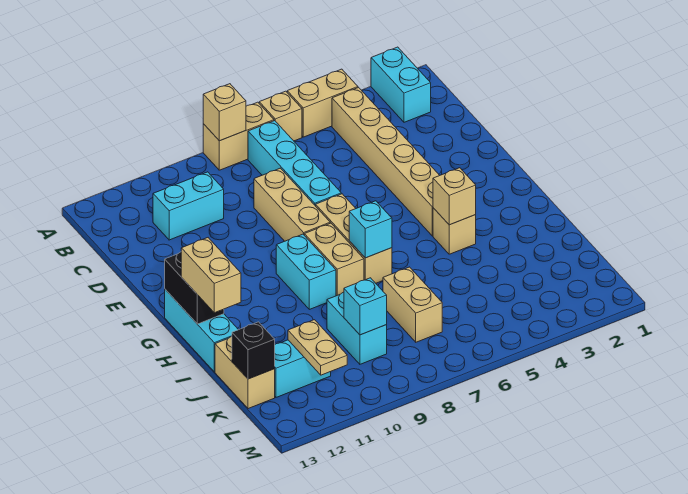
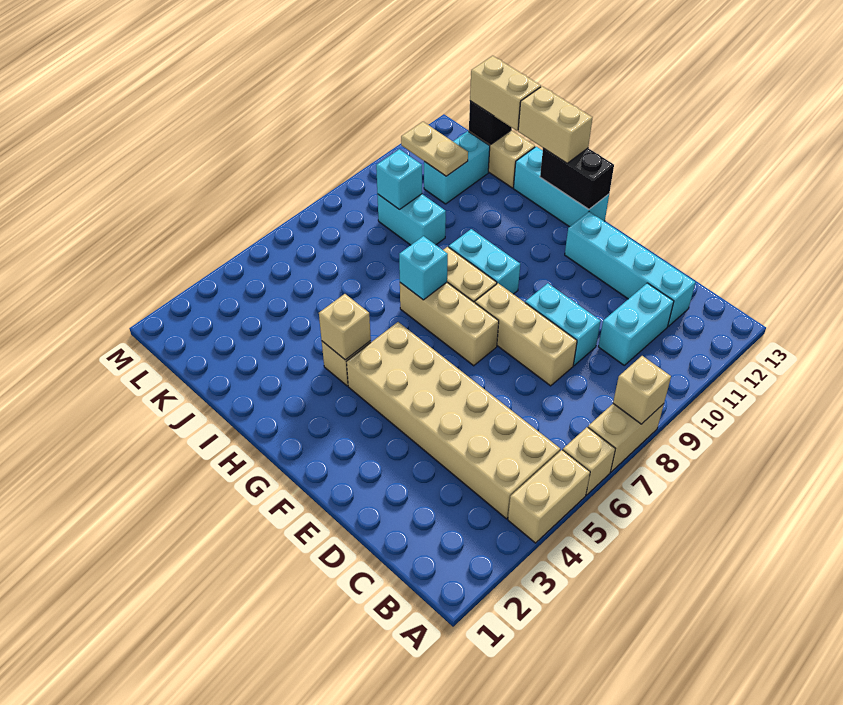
cyan 1x2 brick [371,47,431,122] -> cyan 1x2 brick moved to [525,283,601,365]
tan 1x6 brick [332,88,440,236] -> tan 2x6 brick [347,322,560,519]
cyan 1x4 brick [248,121,341,206] -> cyan 1x4 brick moved to [565,212,695,326]
tan 1x2 brick [383,267,442,342] -> tan 1x2 brick moved to [470,56,541,131]

